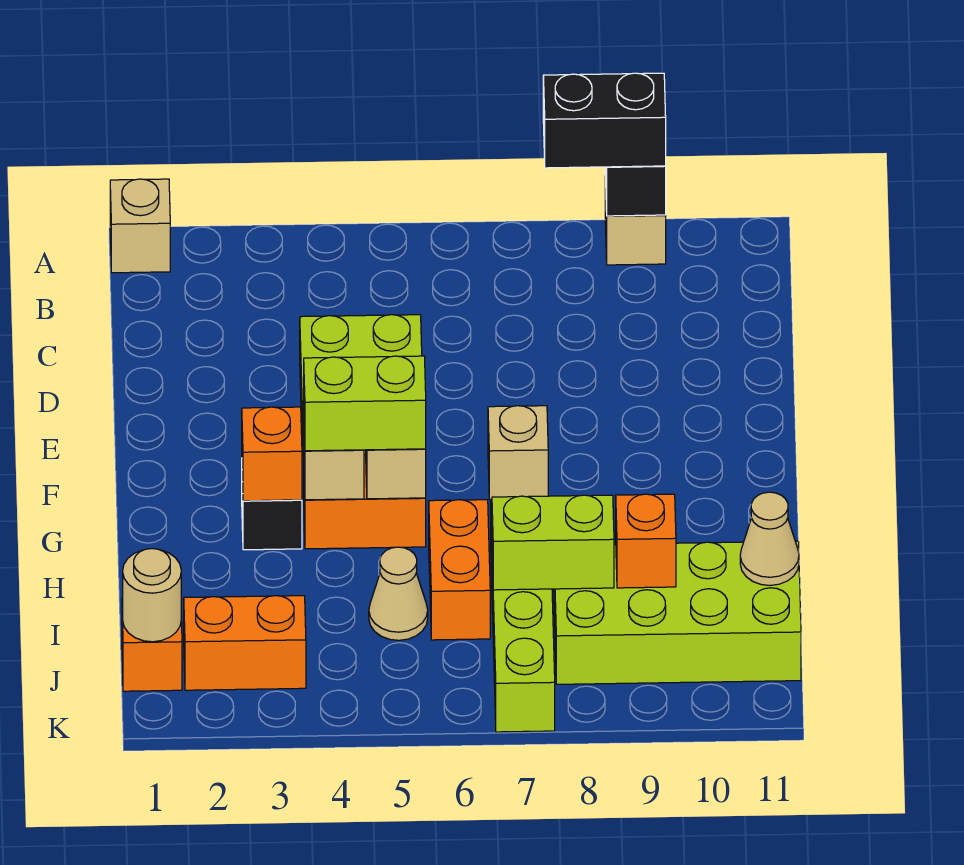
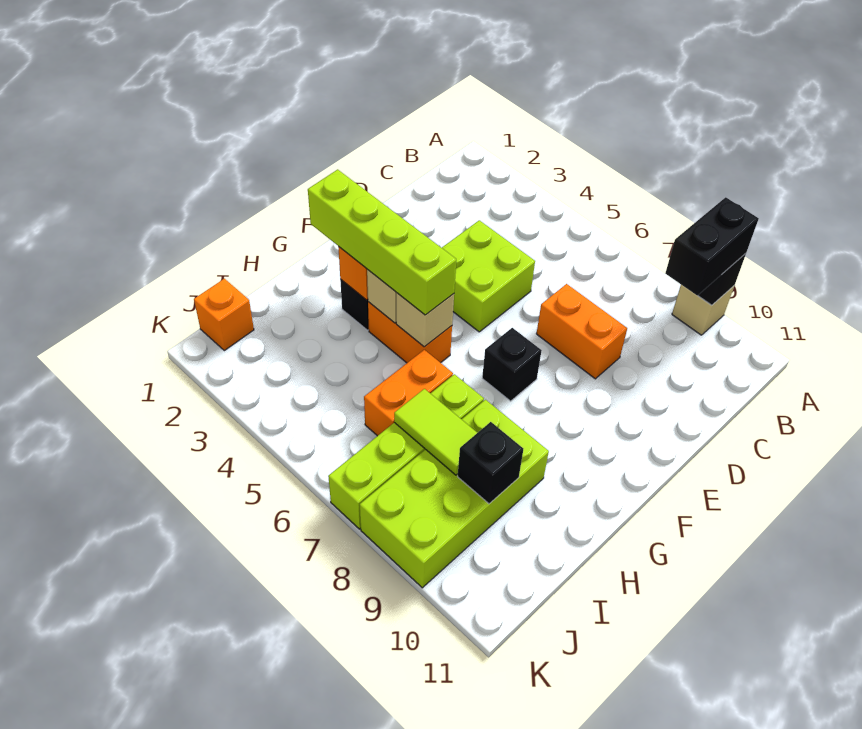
tan 1x1 brick [110,179,170,273] -> none
black 1x2 brick [543,73,666,168] -> black 1x2 brick turned to [665,197,759,296]
tan 1x1 brick [488,406,548,499] -> black 1x1 brick [482,328,542,401]
lime 1x2 brick [304,356,426,451] -> lime 1x4 brick [308,169,456,315]
tan 1x1 cone [369,547,428,640] -> none
lime 1x2 brick [492,495,614,590] -> lime 1x2 tile [394,389,477,475]
lime 2x4 brick [554,541,801,684] -> lime 2x4 brick turned to [360,400,549,588]
orange 1x1 brick [616,494,676,588] -> black 1x1 brick [458,422,523,504]
tan 1x1 cone [740,492,799,585] -> none
tan 1x1 round brick [123,549,181,642] -> none
orange 1x2 brick [184,596,306,690] -> orange 1x2 brick moved to [537,284,627,379]

